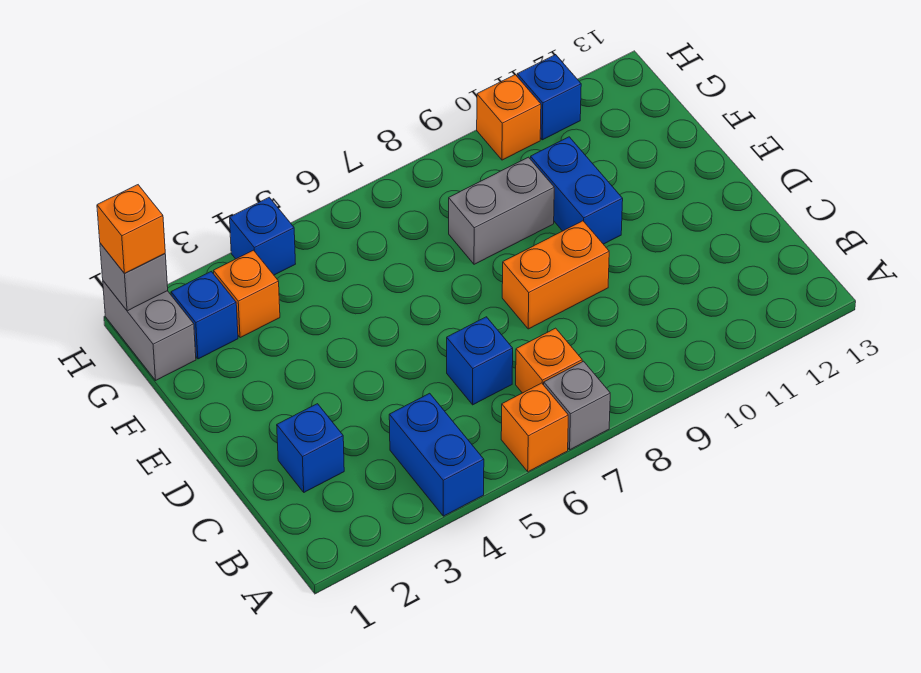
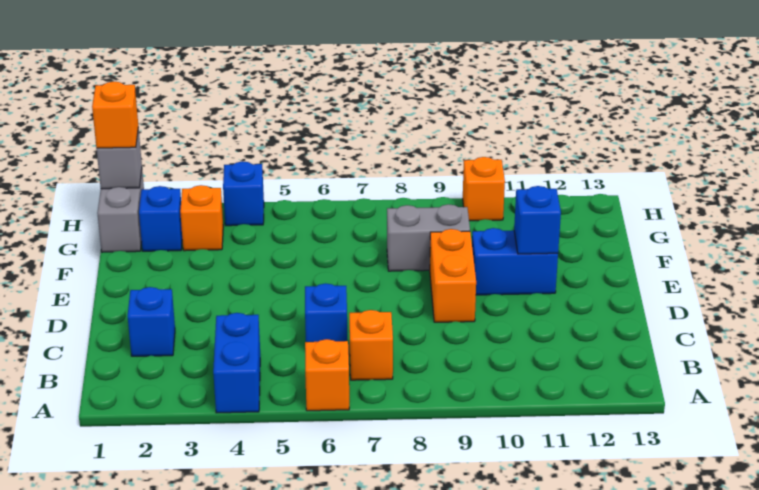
grey 1x1 brick [544,361,610,450] -> none
orange 1x2 brick [502,221,609,329] -> orange 1x2 brick turned to [430,229,476,322]
blue 1x2 brick [530,137,623,244] -> blue 1x2 brick turned to [472,228,558,295]
blue 1x1 brick [517,55,581,140] -> blue 1x1 brick moved to [514,186,561,254]

